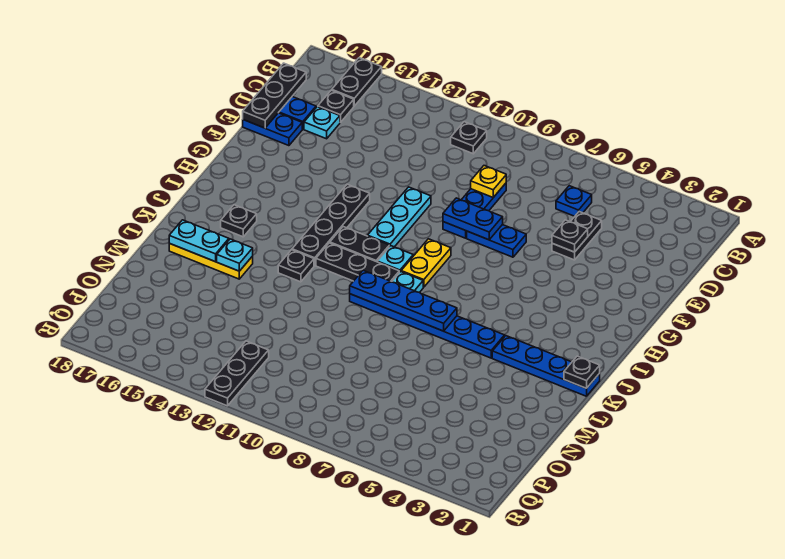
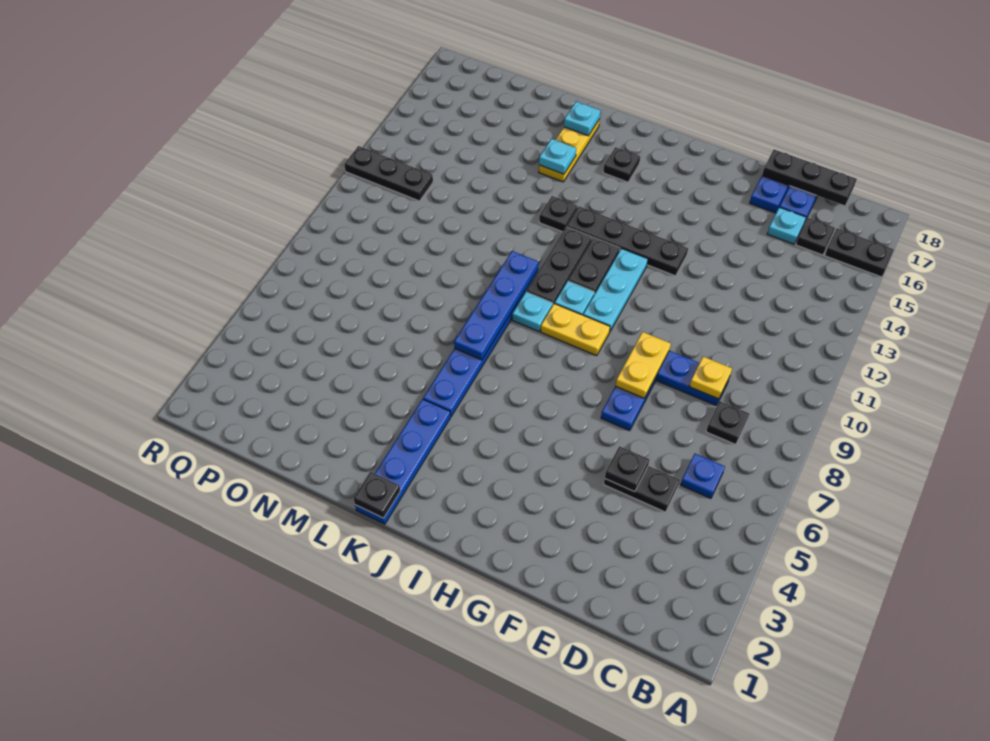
black 1x1 plate [451,122,487,154] -> black 1x1 plate moved to [706,401,749,445]
blue 1x2 plate [443,198,503,240] -> yellow 1x2 plate [616,332,671,398]
cyan 1x3 plate [368,187,431,247] -> cyan 1x3 plate turned to [583,249,648,331]
cyan 1x2 plate [169,220,229,262] -> cyan 1x1 plate [564,102,600,136]

